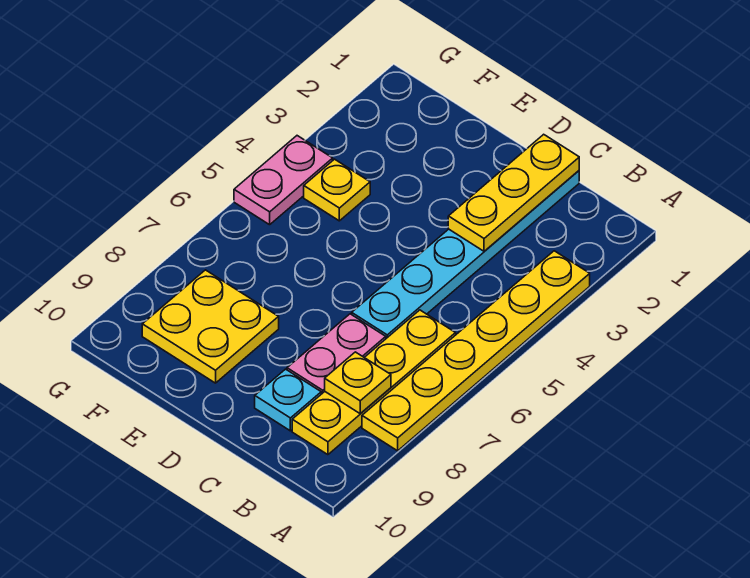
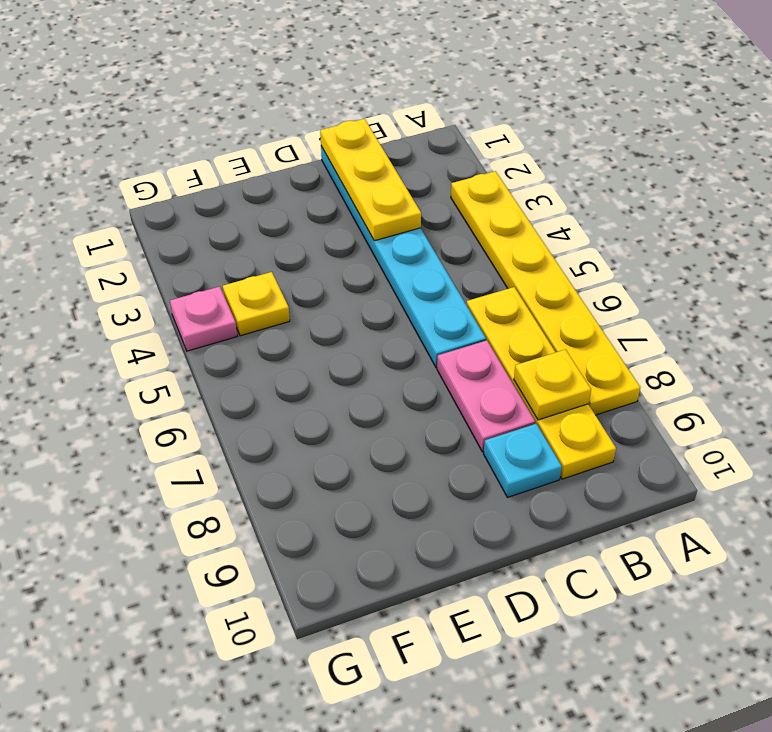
yellow 2x2 plate [142,270,279,383] -> none
pink 1x2 plate [234,136,333,225] -> pink 1x1 plate [170,286,237,351]

